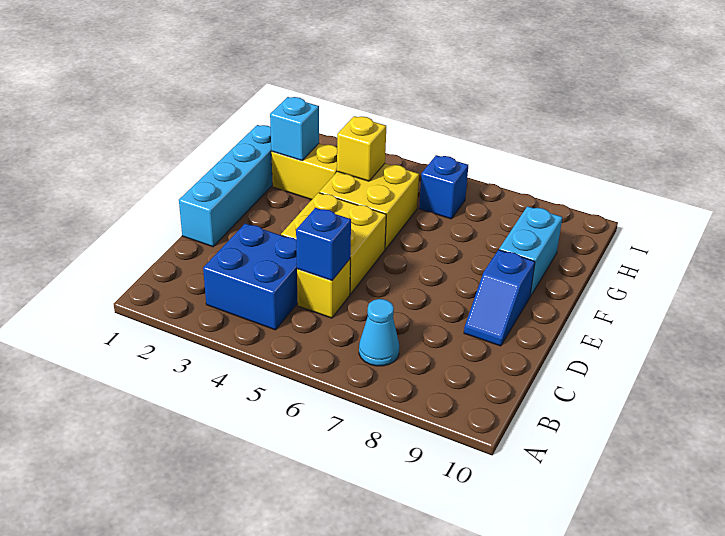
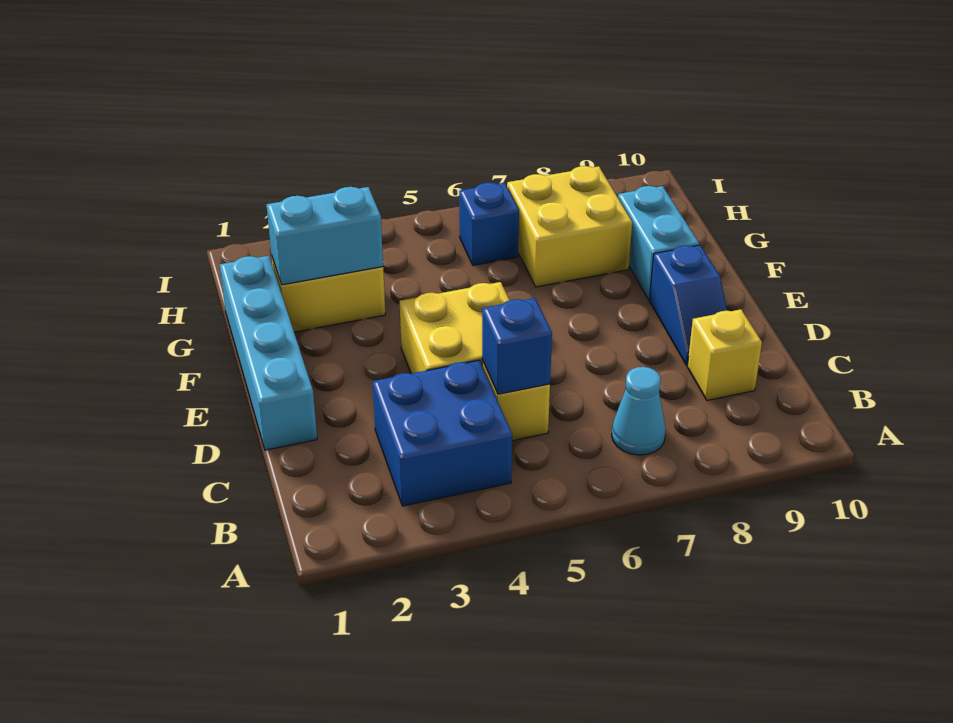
yellow 2x2 brick [319,164,419,249] -> yellow 2x2 brick moved to [507,166,632,287]
cyan 1x1 brick [270,97,319,161] -> cyan 1x2 brick [266,187,383,285]
yellow 1x1 brick [337,116,386,181] -> yellow 1x1 brick moved to [687,309,762,400]

